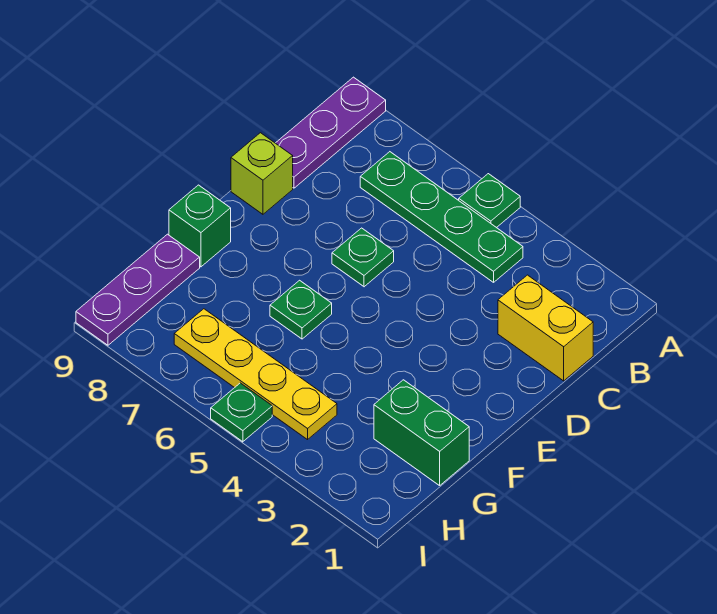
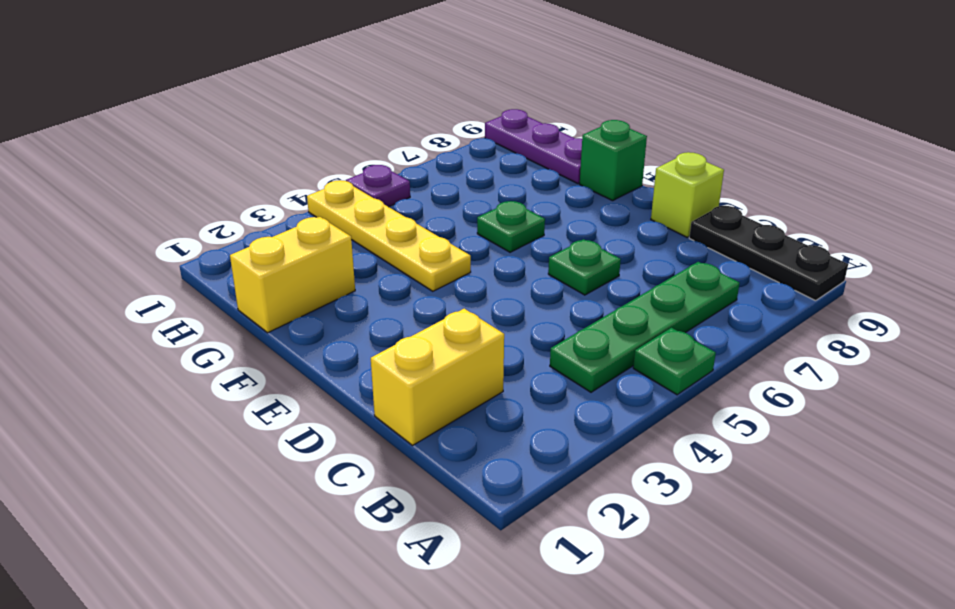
purple 1x3 plate [276,77,386,188] -> black 1x3 plate [689,206,848,301]
green 1x2 brick [374,380,469,486] -> yellow 1x2 brick [230,217,355,333]
yellow 1x4 plate [174,309,337,440] -> yellow 1x4 plate turned to [307,180,471,291]
green 1x1 plate [211,383,272,442] -> purple 1x1 plate [346,165,410,207]

